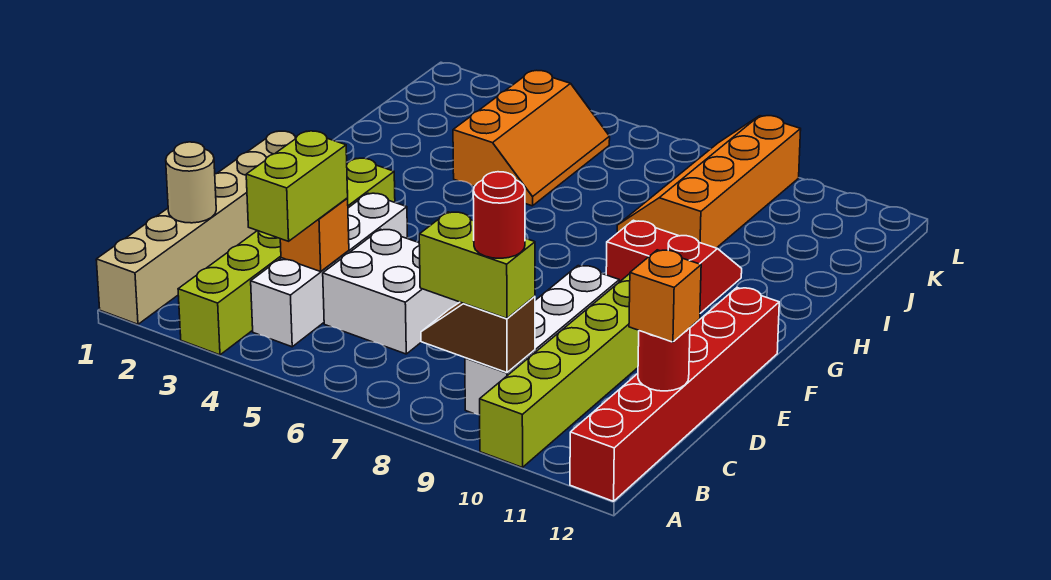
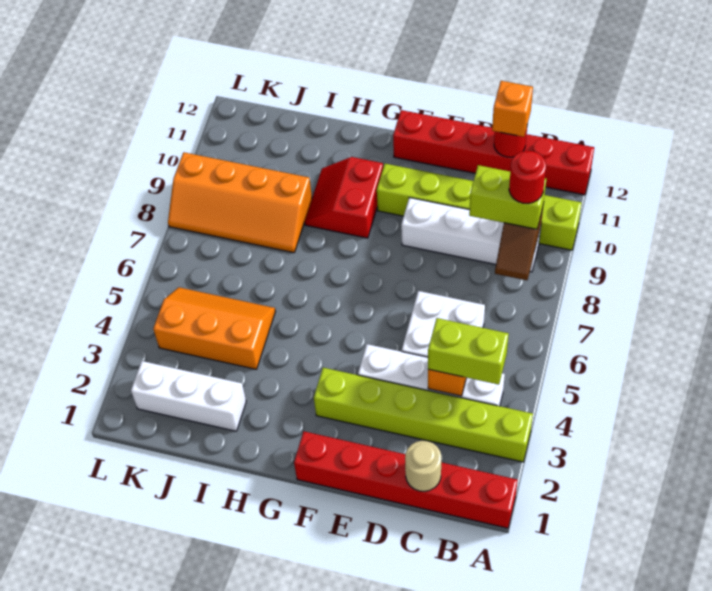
tan 1x6 brick [96,131,296,324] -> red 1x6 brick [294,431,518,528]
lime 1x2 brick [419,212,535,319] -> lime 1x2 brick turned to [469,165,546,229]
none -> white 1x3 brick [131,361,246,431]

